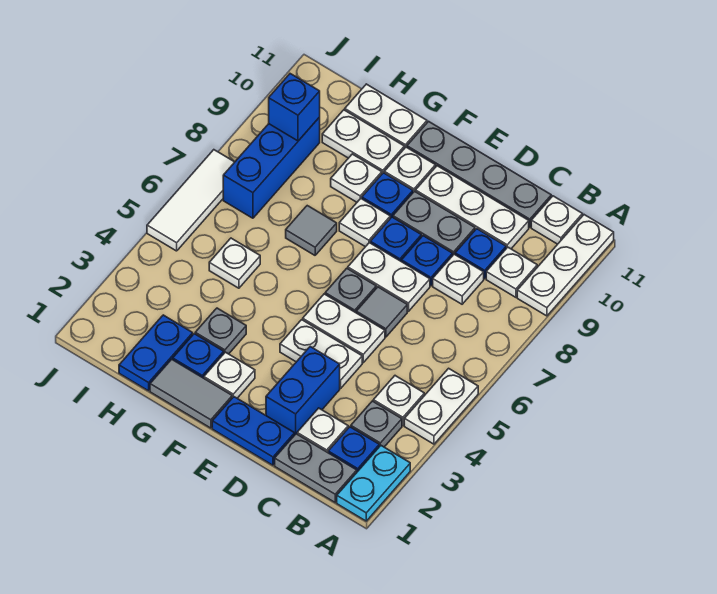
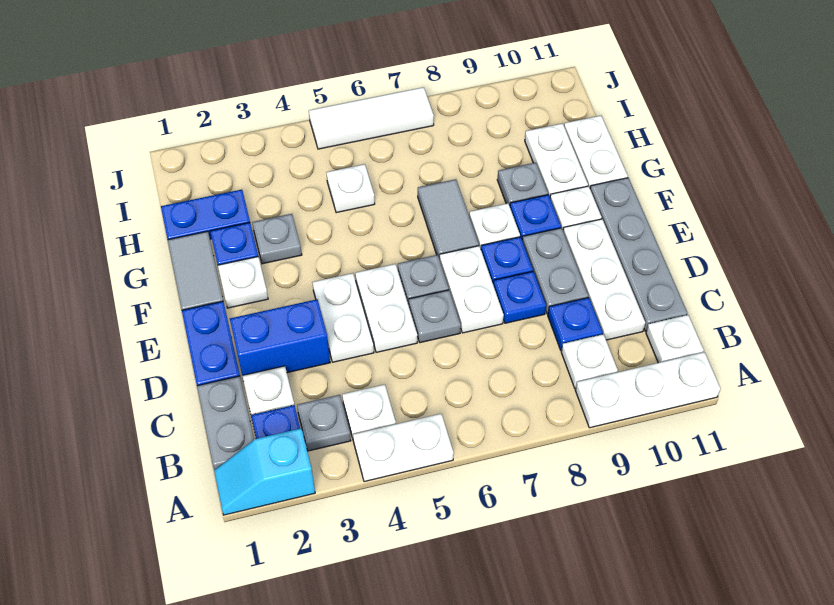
cyan 1x2 plate [337,446,410,521] -> cyan 1x2 slope [214,428,315,515]
white 1x1 plate [433,254,484,304] -> none
grey 1x1 tile [356,287,407,337] -> grey 1x1 plate [409,290,461,343]
grey 1x1 tile [286,206,337,255] -> grey 1x2 tile [418,179,479,260]
white 1x1 plate [331,154,382,202] -> grey 1x1 plate [497,163,548,206]
blue 1x3 brick [223,117,320,218] -> none
blue 1x1 brick [269,74,320,141] -> none

